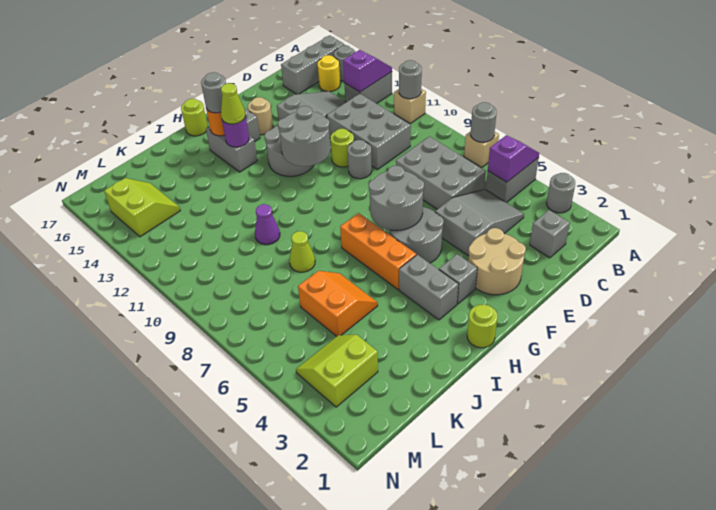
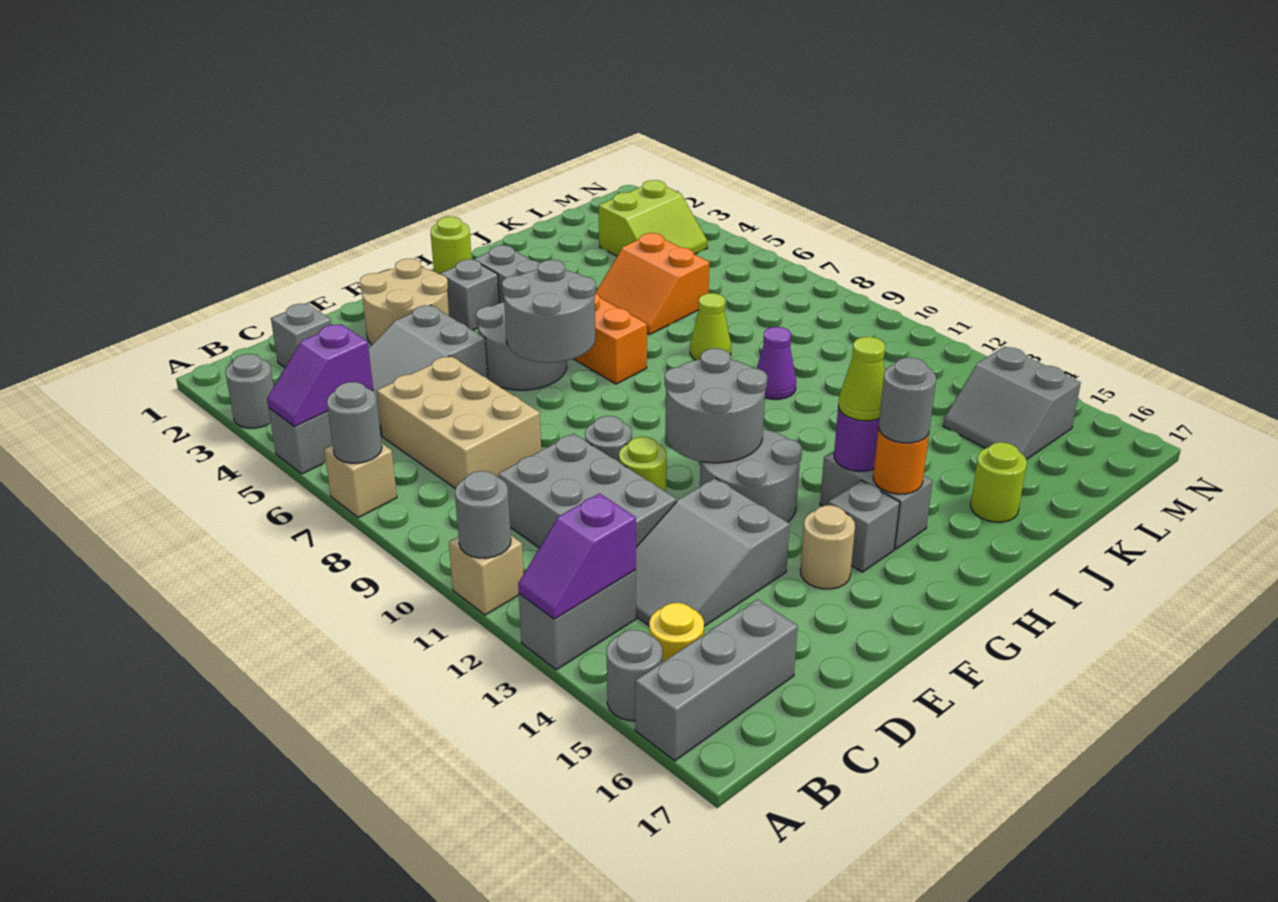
grey 2x3 brick [396,136,486,209] -> tan 2x3 brick [377,356,541,489]
lime 1x1 round brick [181,99,208,136] -> lime 1x1 round brick moved to [971,442,1027,522]
lime 2x2 slope [104,178,180,237] -> grey 2x2 slope [943,346,1081,460]

